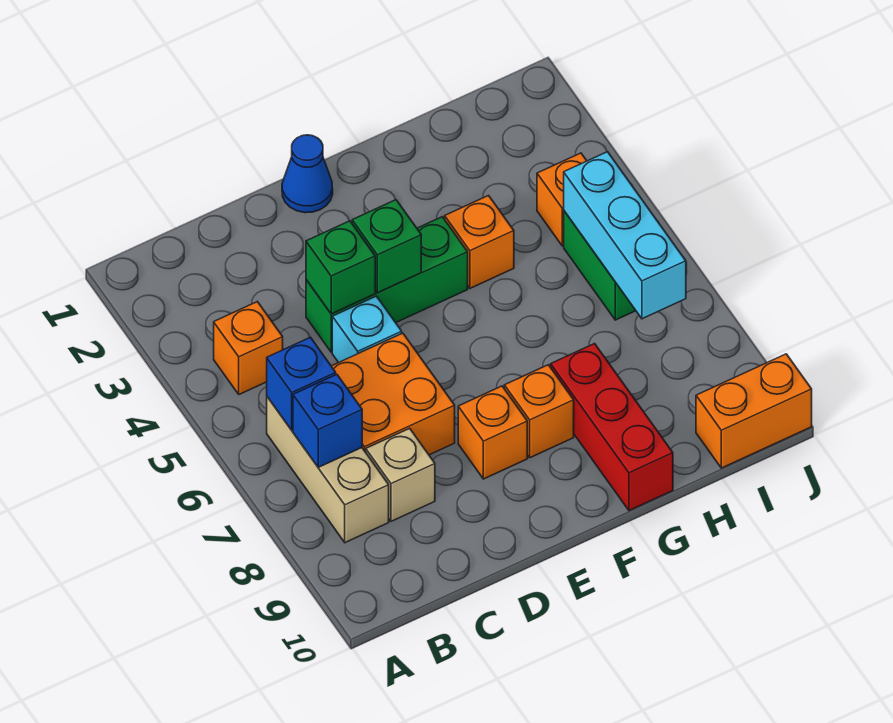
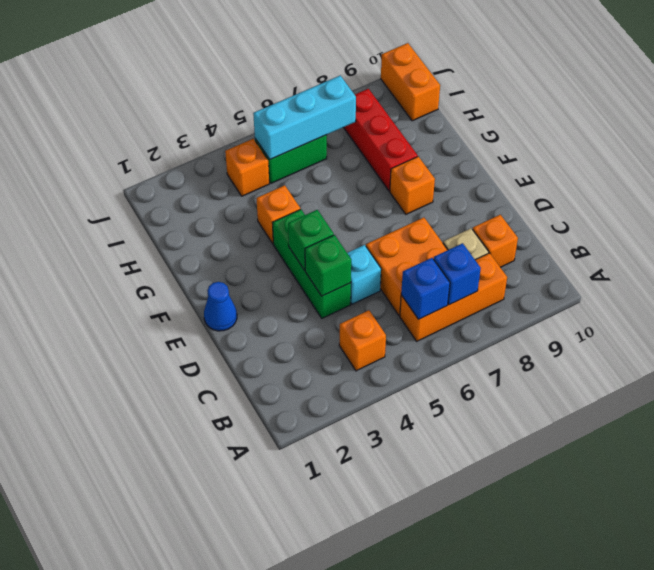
tan 1x3 brick [267,397,389,543] -> orange 1x3 brick [400,253,507,341]
orange 1x1 brick [458,386,527,479] -> orange 1x1 brick moved to [472,215,518,267]
red 1x3 brick [551,344,673,511] -> red 1x3 brick turned to [343,89,418,191]

